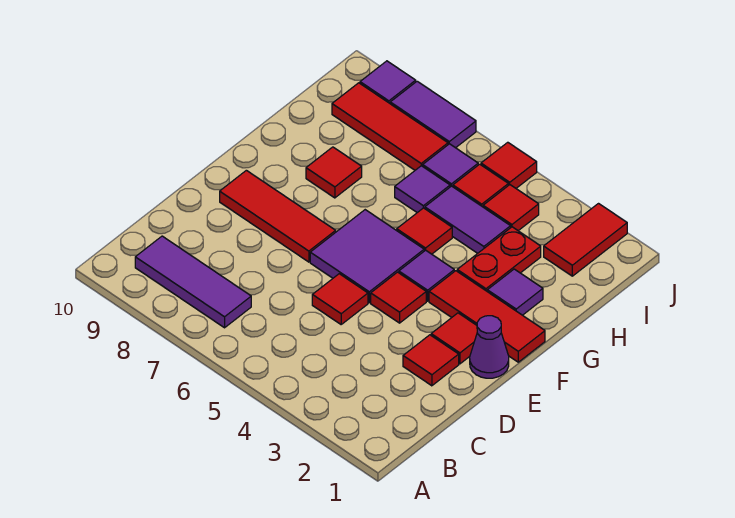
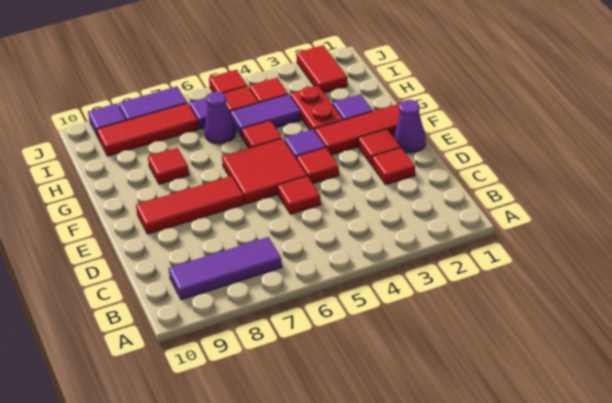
purple 2x2 tile [310,210,424,303] -> red 2x2 tile [222,138,307,204]
purple 1x1 tile [395,166,450,213] -> purple 1x1 cone [205,92,236,144]

